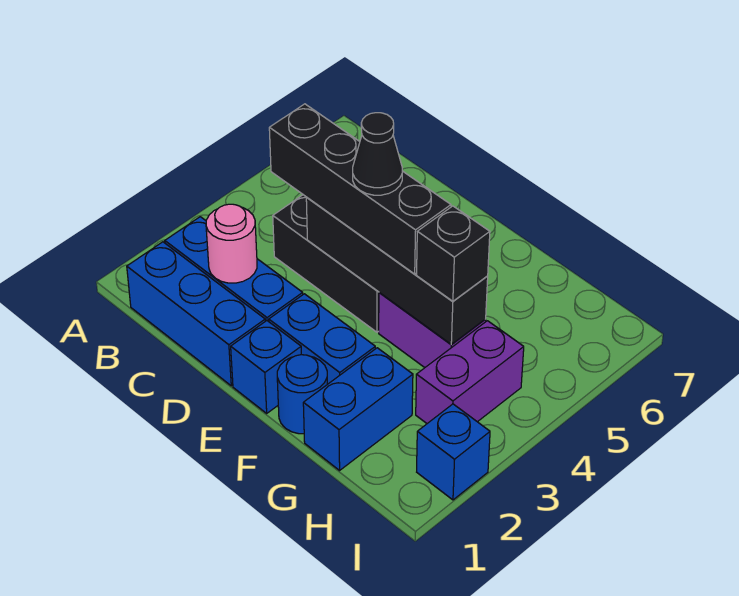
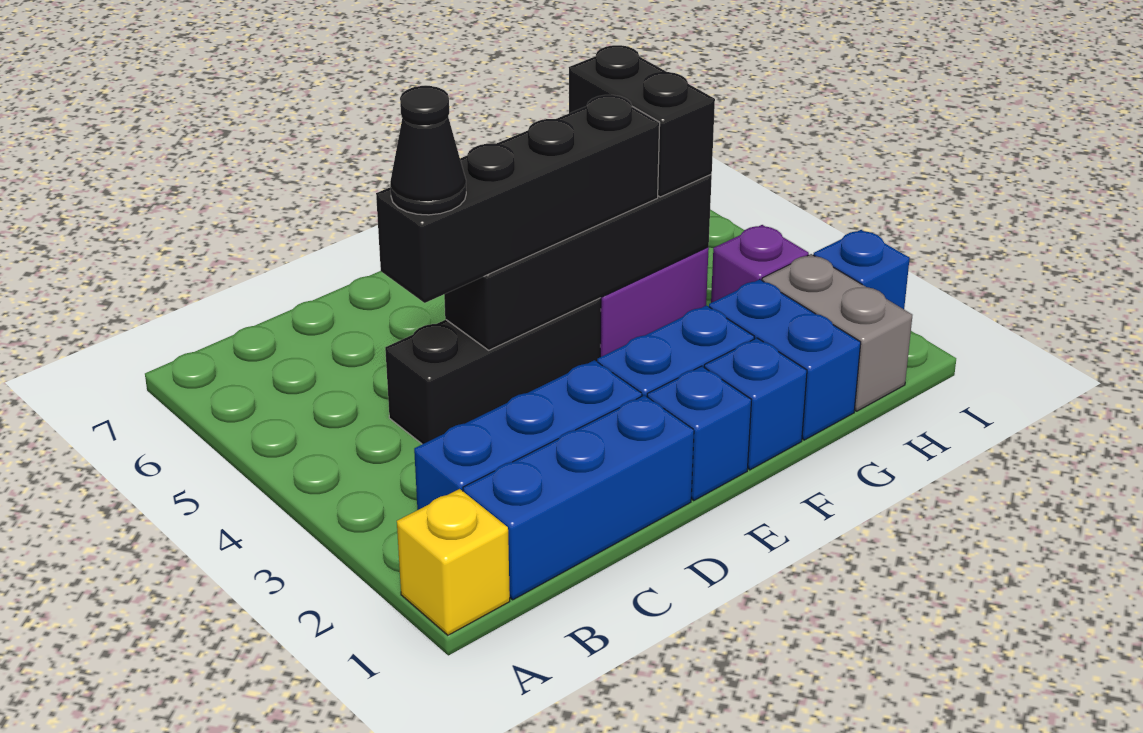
none -> yellow 1x1 brick [397,489,510,635]
pink 1x1 round brick [206,204,257,283] -> none
black 1x1 cone [353,113,402,195] -> black 1x1 cone moved to [390,86,466,215]
blue 1x1 round brick [277,355,327,434] -> blue 1x1 brick [704,338,807,470]
black 1x1 brick [417,206,490,301] -> black 1x2 brick [569,45,715,197]
none -> grey 1x2 brick [762,254,912,411]
purple 1x2 brick [416,321,524,423] -> purple 1x1 brick [711,225,809,303]

